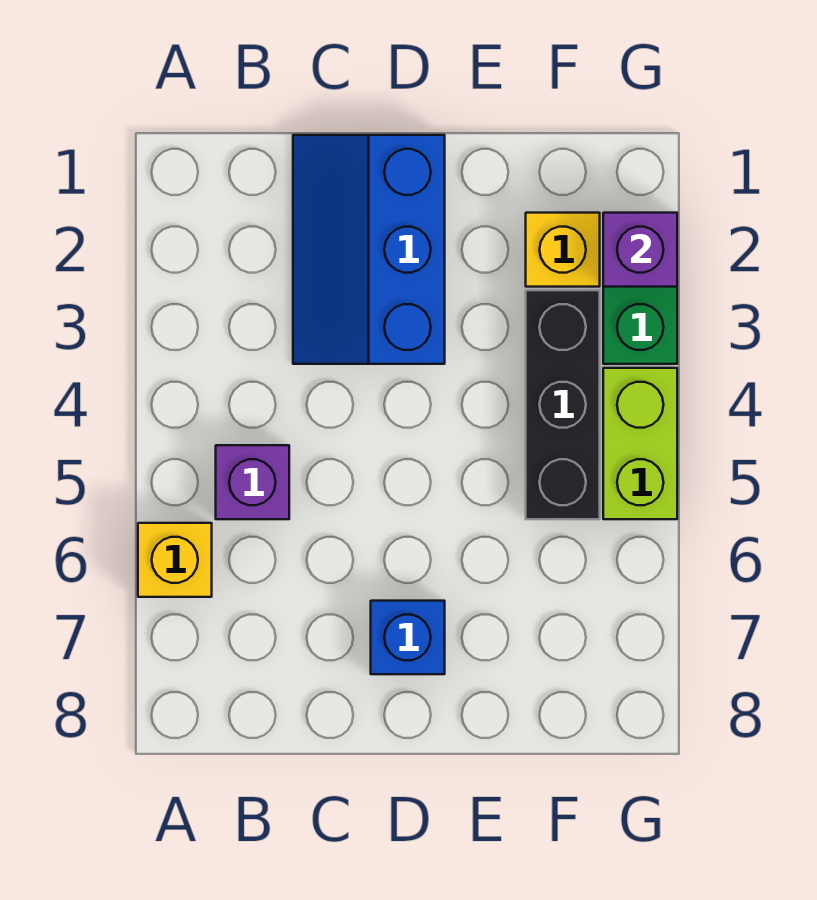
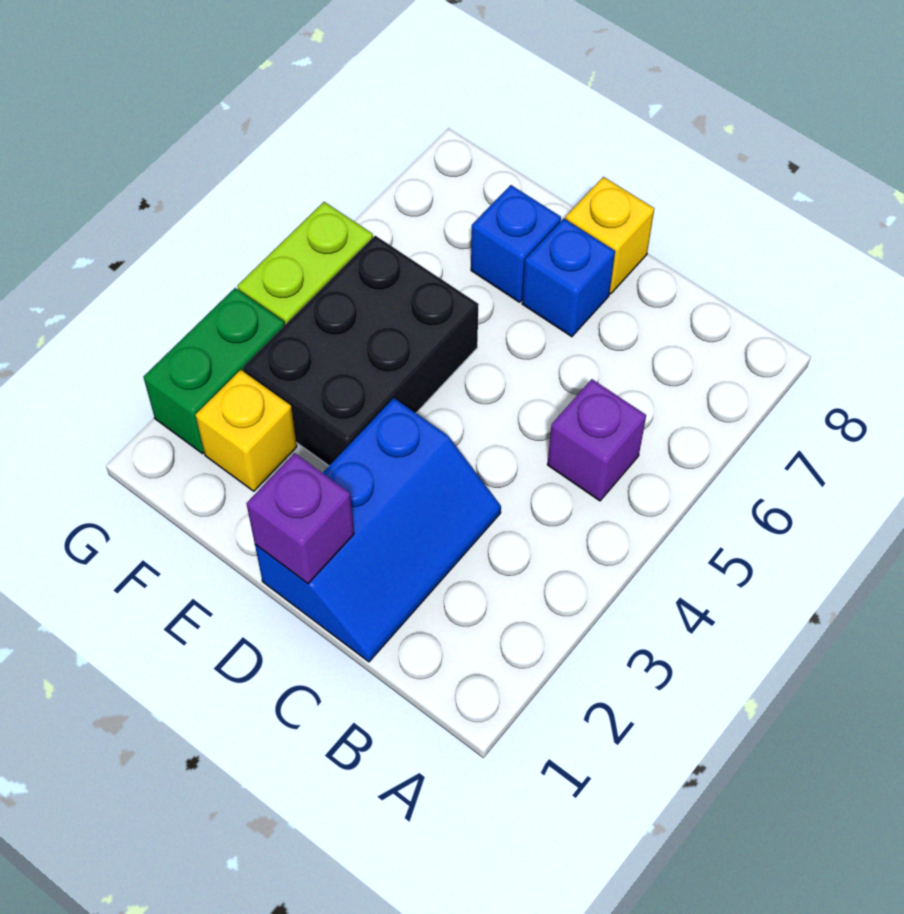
yellow 1x1 brick [138,523,212,597] -> yellow 1x1 brick moved to [565,177,654,294]
none -> blue 1x1 brick [471,185,561,302]
black 1x3 brick [526,290,600,519] -> black 2x3 brick [243,236,479,466]
purple 1x1 brick [603,213,677,287] -> purple 1x1 brick moved to [246,453,354,584]

